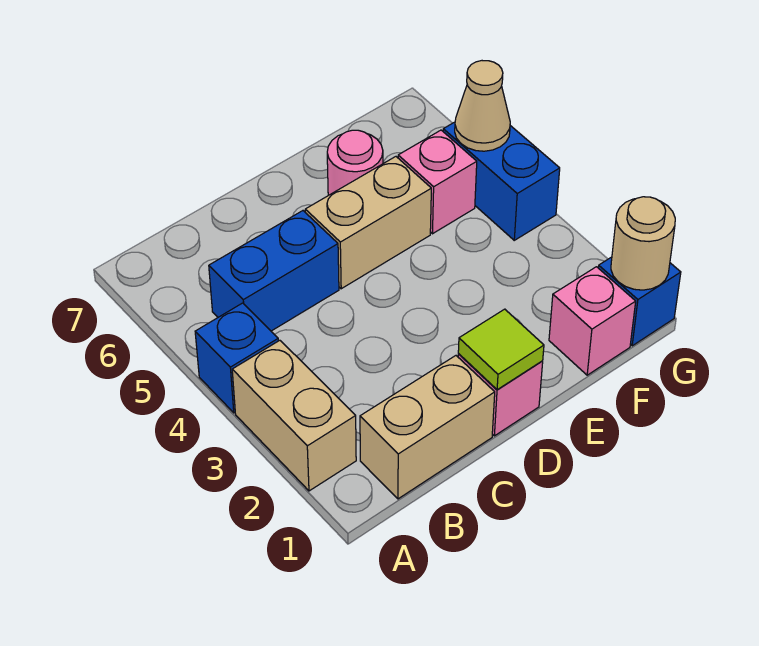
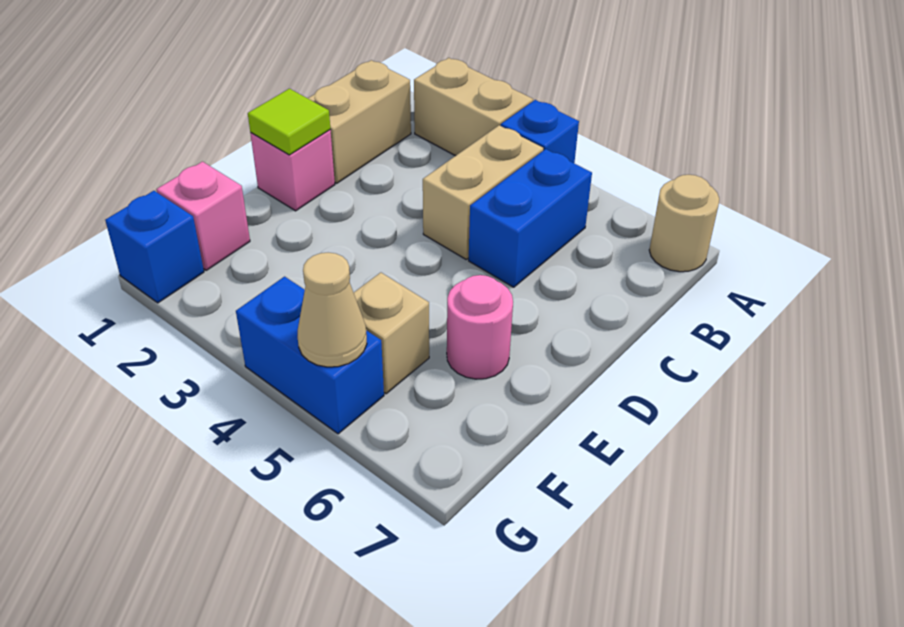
tan 1x2 brick [305,157,431,289] -> tan 1x2 brick moved to [423,125,543,259]
pink 1x1 brick [398,130,477,234] -> tan 1x1 brick [354,273,429,394]
tan 1x1 round brick [611,197,675,290] -> tan 1x1 round brick moved to [649,175,719,272]

